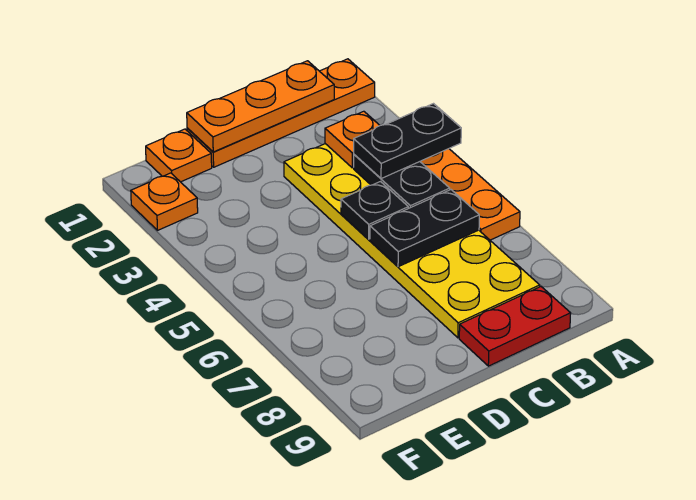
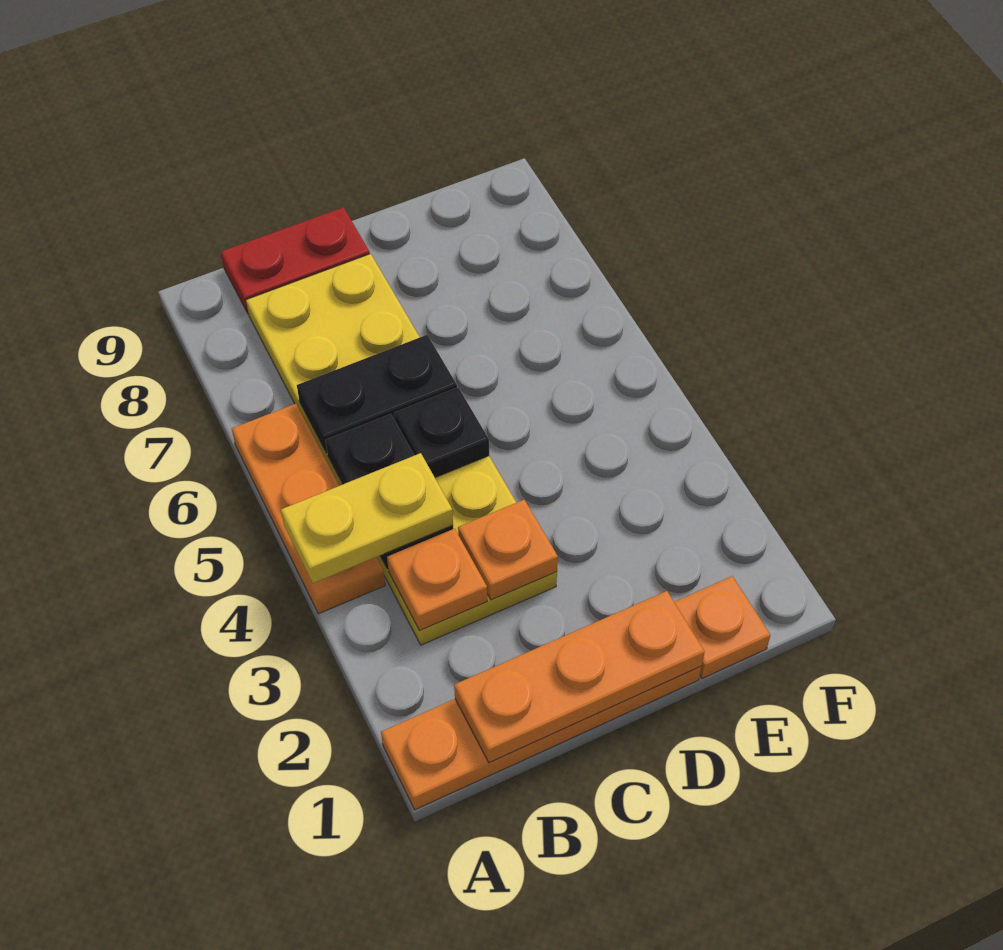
black 1x2 plate [354,104,461,179] -> yellow 1x2 plate [281,453,453,583]
orange 1x1 plate [131,173,198,230] -> orange 1x1 plate moved to [458,500,558,600]

